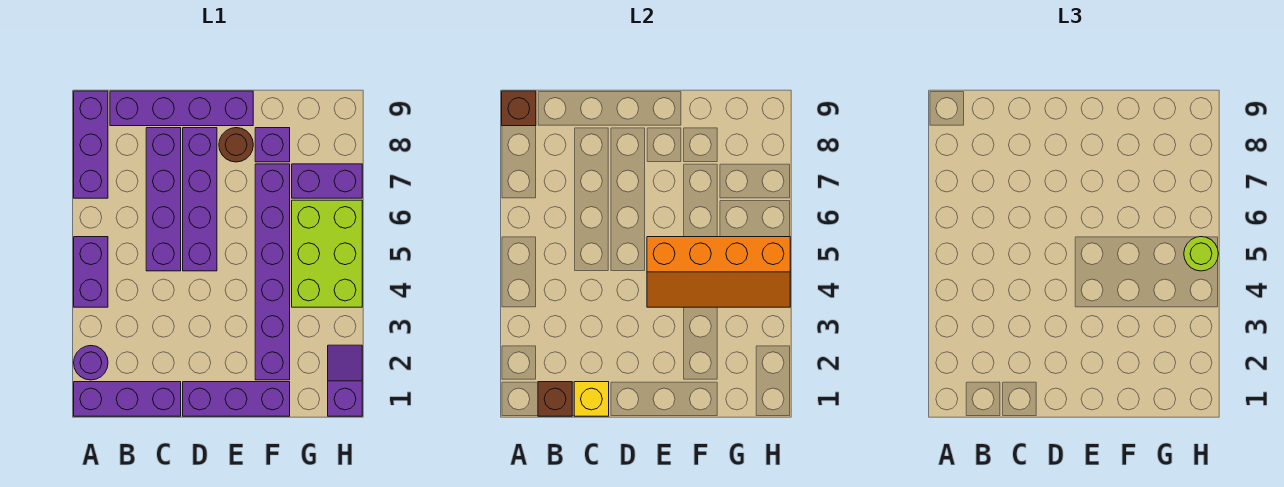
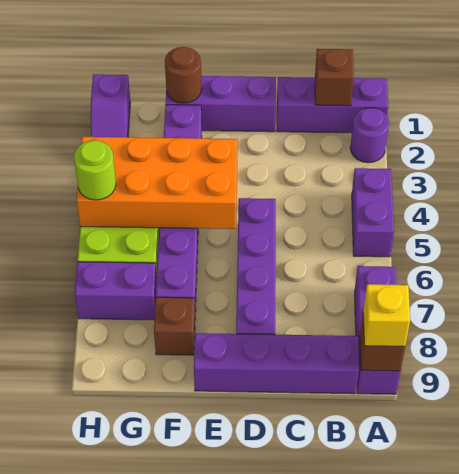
yellow 1x1 brick [574,382,609,416] -> yellow 1x1 brick moved to [363,284,410,346]
purple 1x4 brick [146,128,181,271] -> none
orange 2x4 slope [647,237,790,307] -> orange 2x4 brick [77,137,238,229]
brown 1x1 round brick [219,128,253,162] -> brown 1x1 round brick moved to [165,47,202,103]
purple 1x1 brick [255,128,290,162] -> brown 1x1 brick [154,297,195,355]

